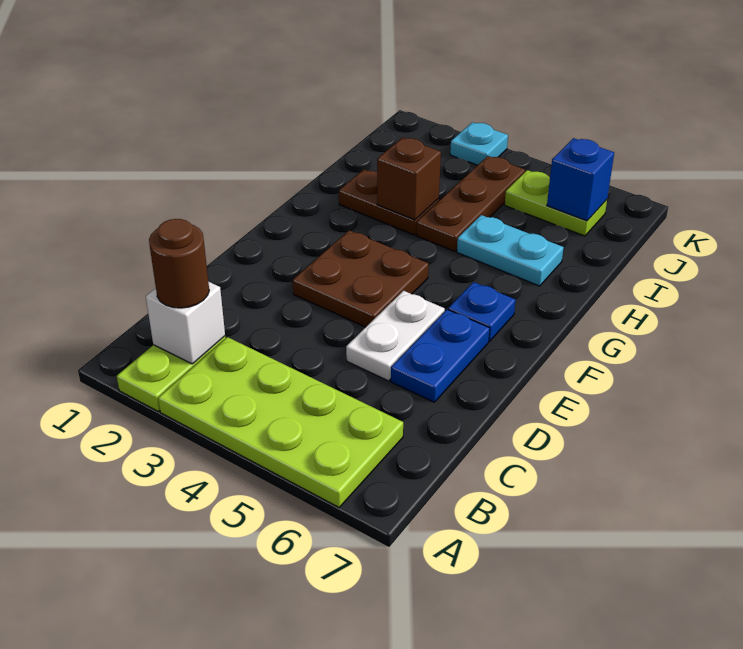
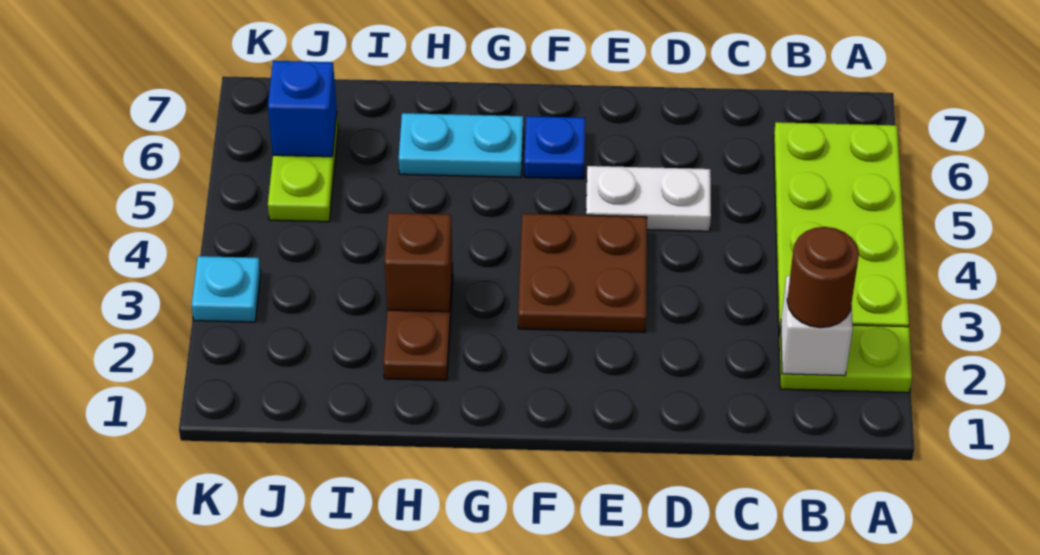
blue 1x2 plate [391,310,490,402] -> none
brown 1x3 plate [416,156,525,252] -> none
cyan 1x2 plate [457,215,564,286] -> cyan 1x2 plate turned to [399,113,523,177]

